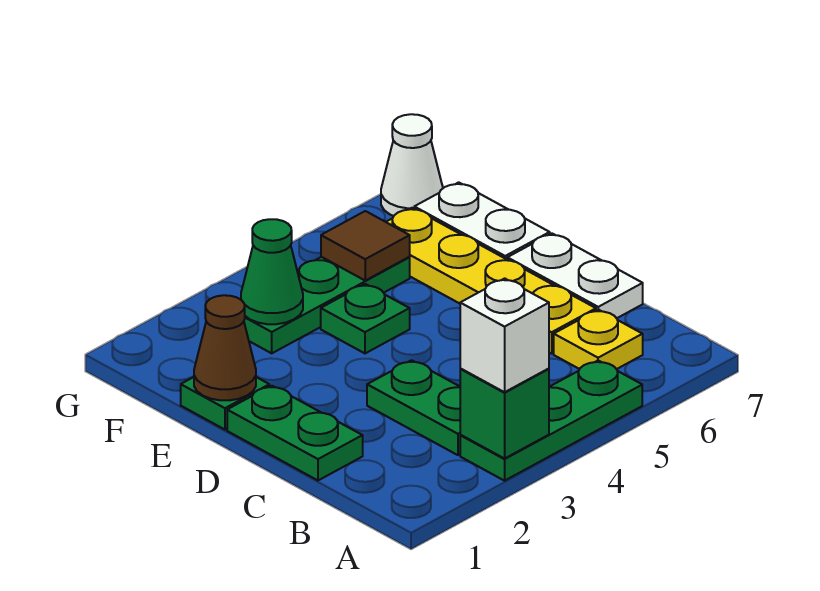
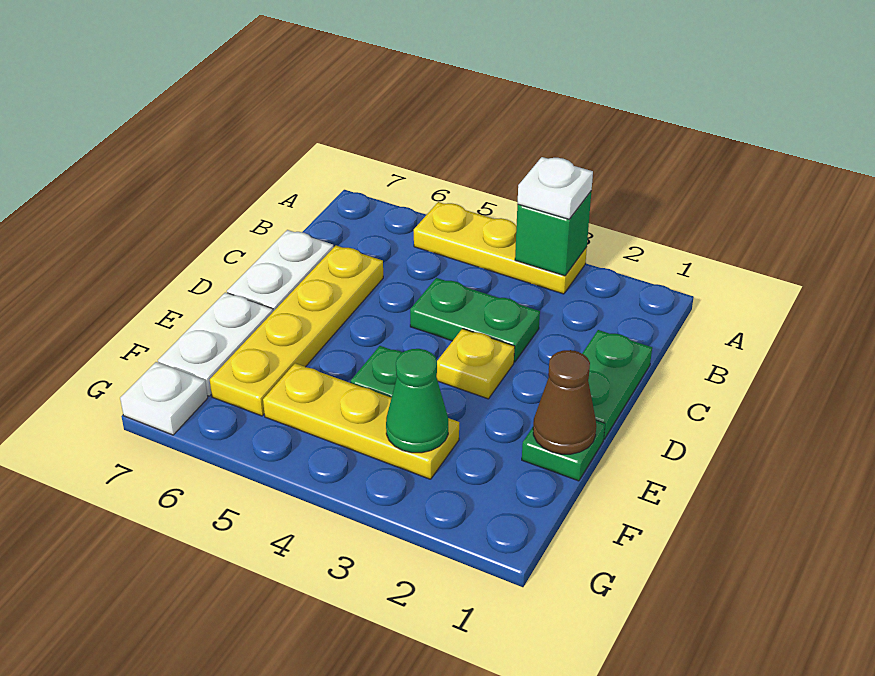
green 1x3 plate [460,361,642,481] -> yellow 1x3 plate [414,202,587,294]
white 1x1 brick [460,278,549,392] -> white 1x1 plate [517,157,593,219]
green 1x2 plate [367,360,460,455] -> green 1x2 plate turned to [410,278,540,362]
yellow 1x1 plate [554,310,643,369] -> yellow 1x1 plate moved to [436,329,515,399]
green 1x3 plate [244,257,410,353] -> yellow 1x3 plate [263,363,459,479]
brown 1x1 tile [321,211,410,280] -> none
white 1x1 cone [381,114,443,216] -> white 1x1 plate [120,362,208,435]

